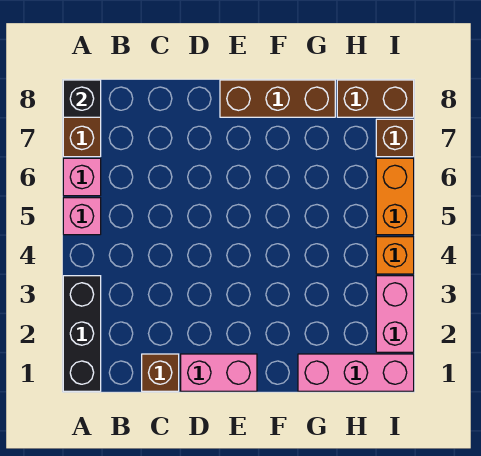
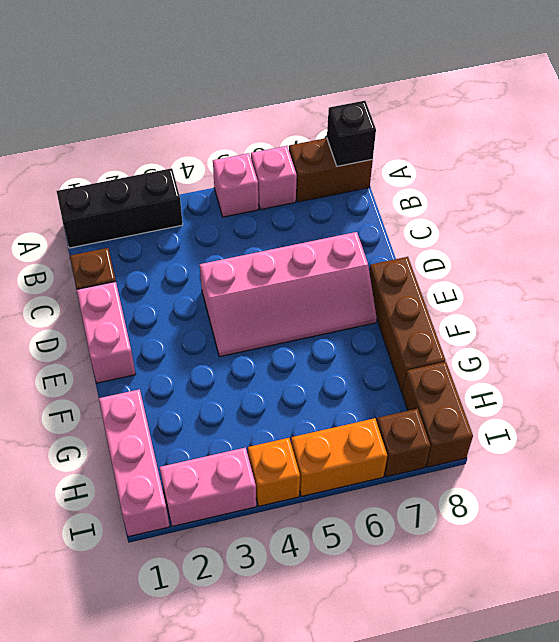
none -> pink 2x4 slope [200,232,377,357]

